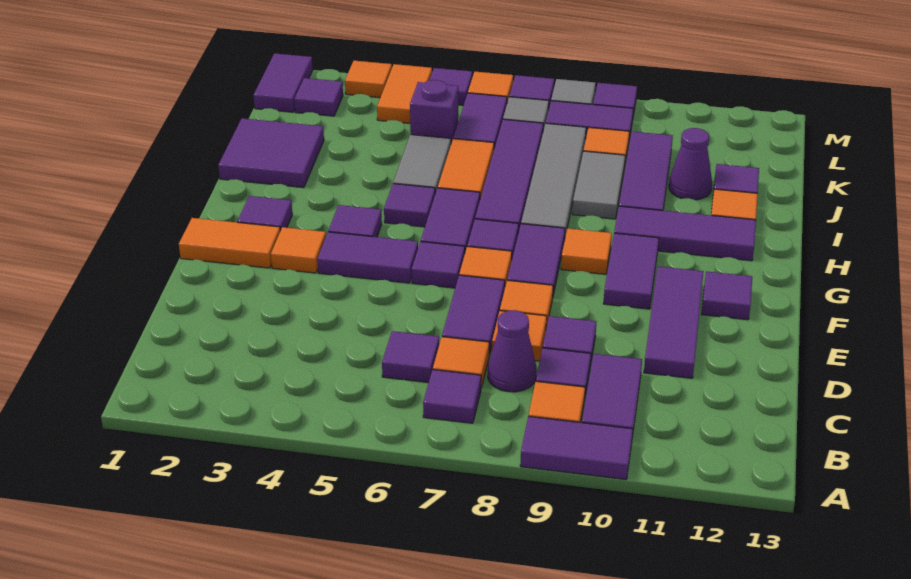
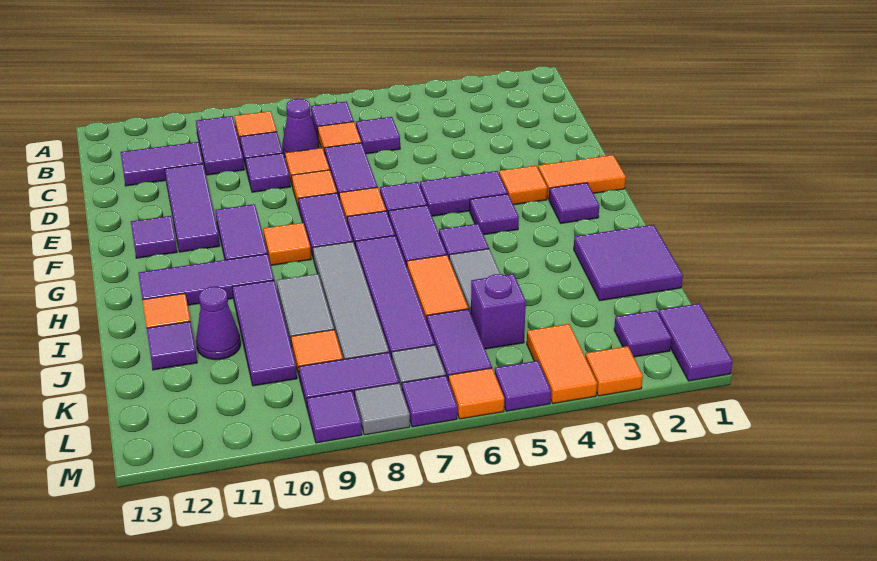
purple 1x2 tile [520,416,633,480] -> purple 1x2 tile moved to [120,142,203,186]

